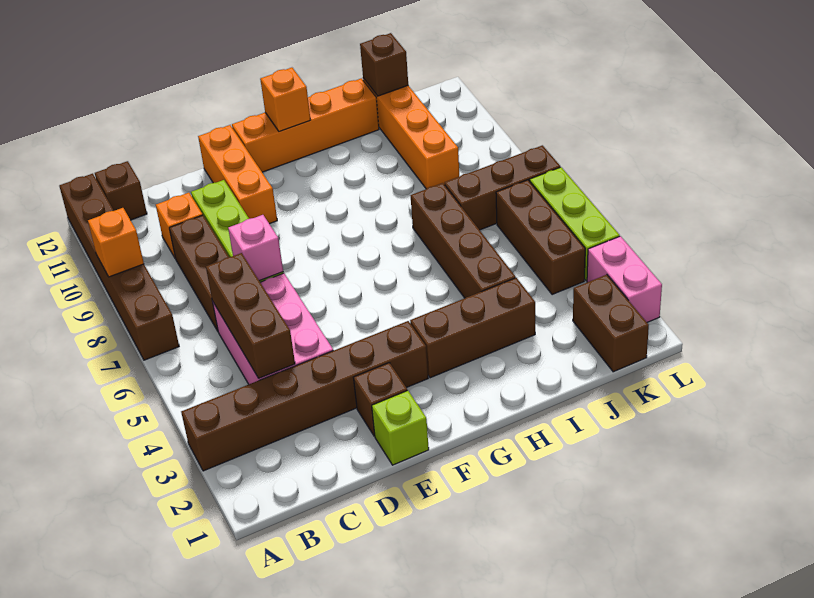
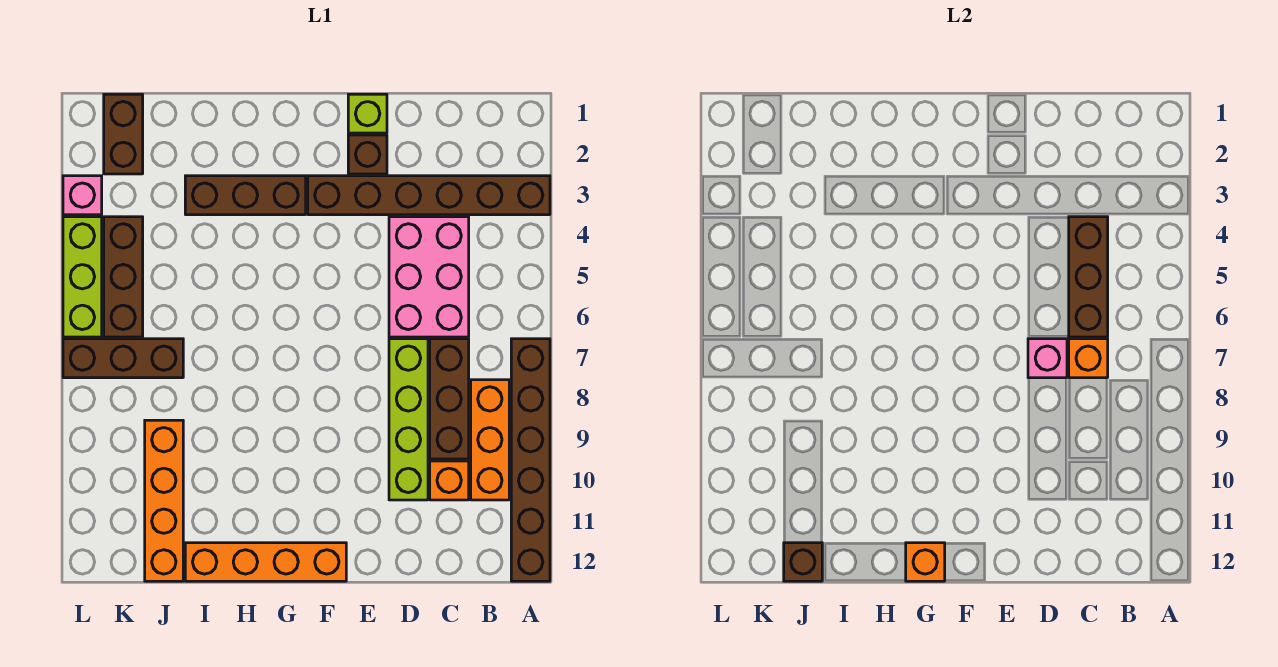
orange 1x1 brick [88,208,144,277] -> orange 1x1 brick moved to [1069,339,1108,378]
brown 1x1 brick [95,161,147,220] -> none
orange 1x3 brick [198,125,277,224] -> orange 1x3 brick moved to [471,380,509,500]
brown 1x4 brick [411,183,516,298] -> none
pink 1x2 brick [587,236,662,322] -> pink 1x1 brick [63,176,102,215]

